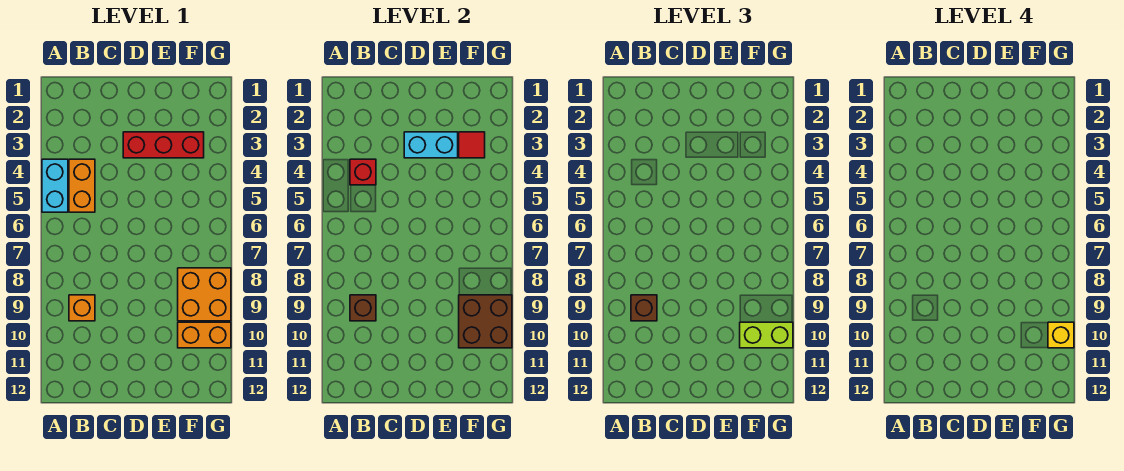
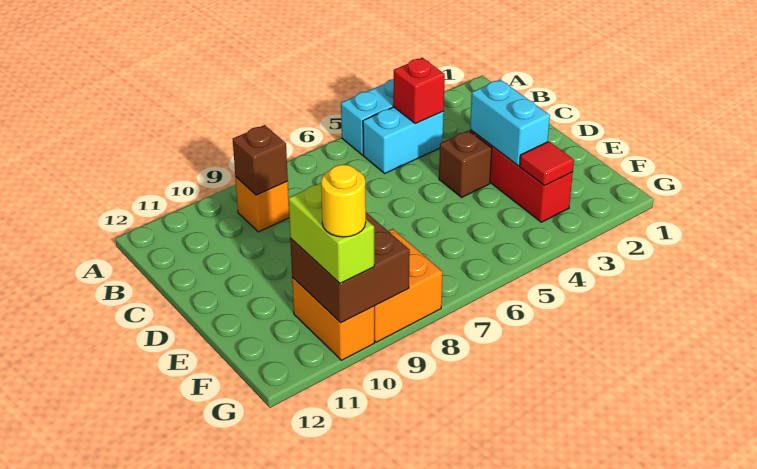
orange 1x2 brick [69,159,95,212] -> cyan 1x2 brick [363,107,444,173]
brown 1x1 brick [631,295,657,321] -> brown 1x1 brick moved to [439,130,492,197]
yellow 1x1 brick [1048,322,1074,348] -> yellow 1x1 round brick [321,165,366,237]

